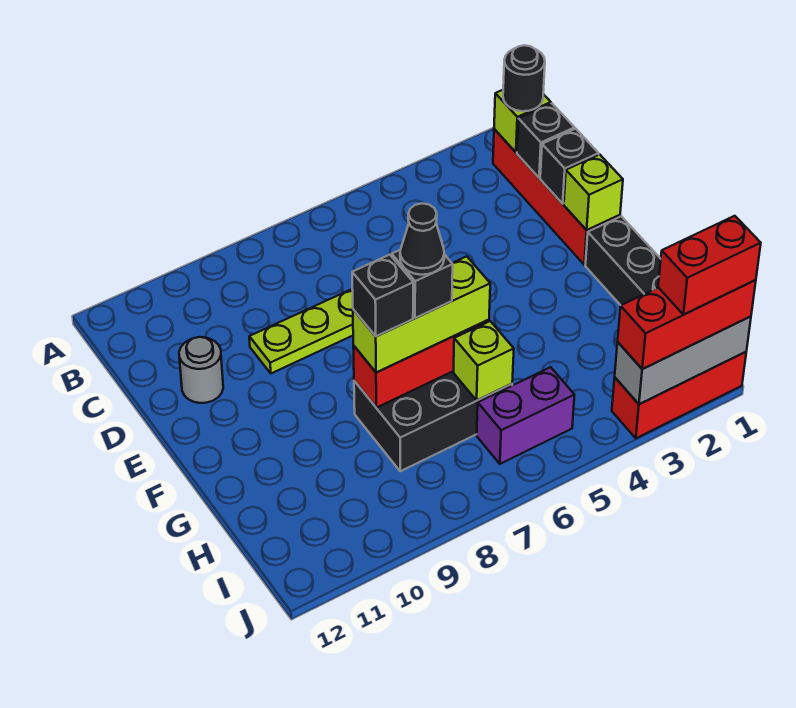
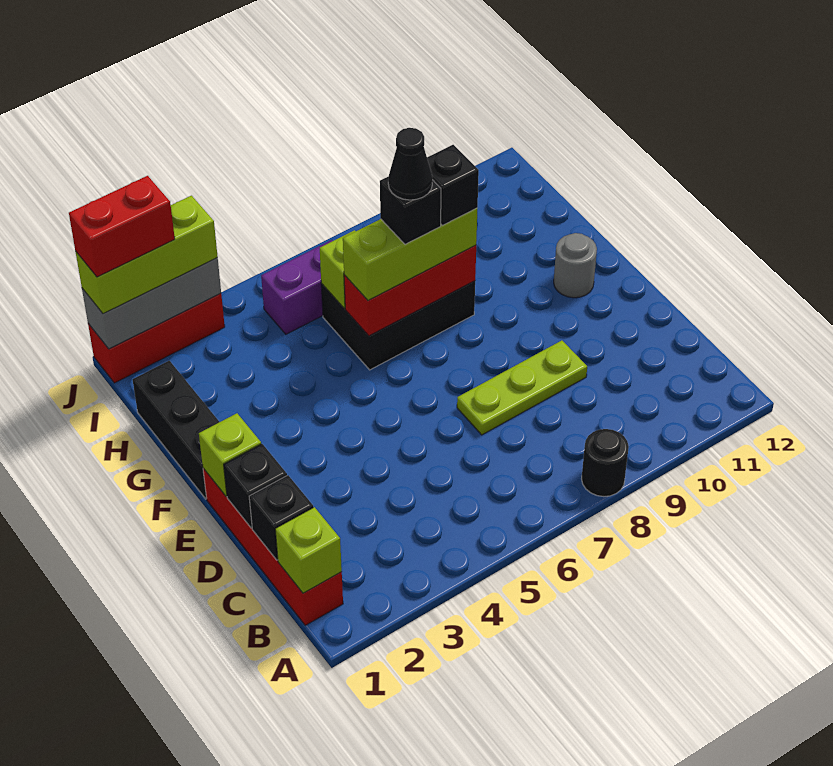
black 1x1 round brick [503,45,545,111] -> black 1x1 round brick moved to [582,429,629,497]
grey 1x1 round brick [179,337,223,403] -> grey 1x1 round brick moved to [554,233,597,298]
red 1x3 brick [618,280,756,369] -> lime 1x3 brick [75,196,218,314]

